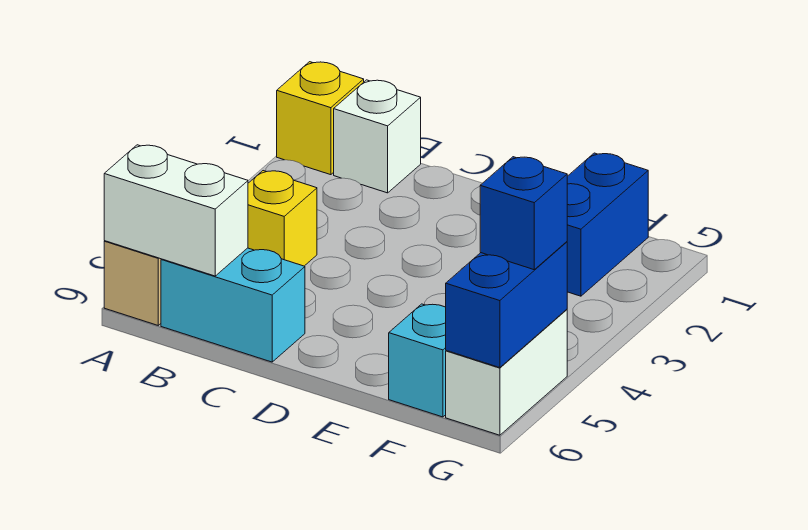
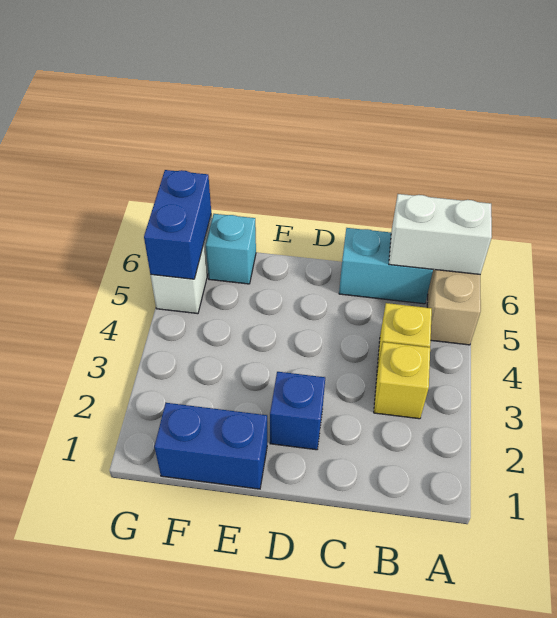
yellow 1x1 brick [277,62,364,175] -> yellow 1x1 brick moved to [374,342,430,419]
white 1x1 brick [334,80,421,193] -> none
blue 1x2 brick [567,153,648,296] -> blue 1x2 brick turned to [154,403,267,489]
blue 1x1 brick [480,157,567,270] -> blue 1x1 brick moved to [270,372,325,450]

